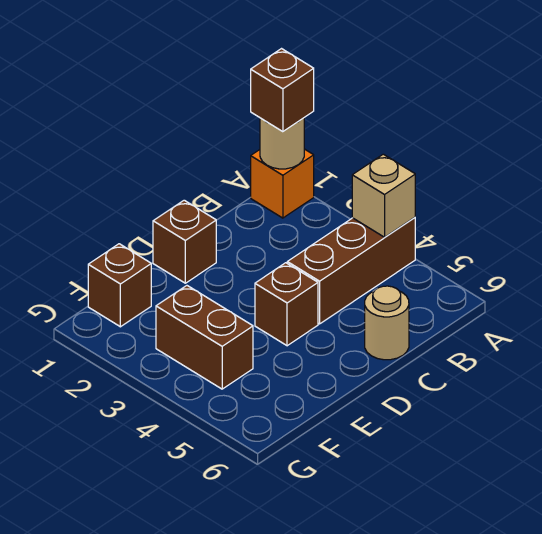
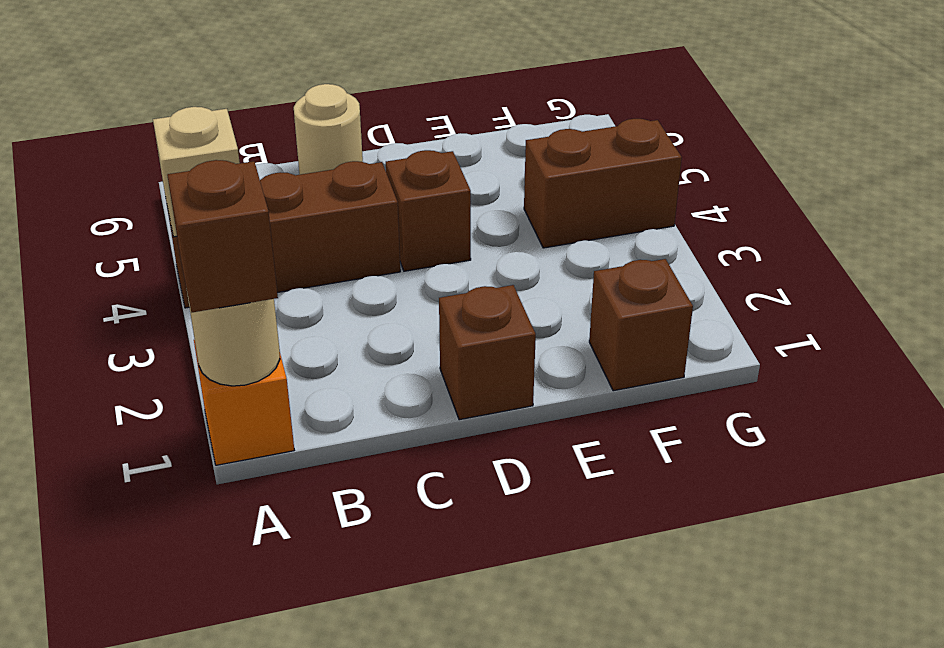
brown 1x2 brick [156,286,253,389] -> brown 1x2 brick turned to [524,119,682,248]

